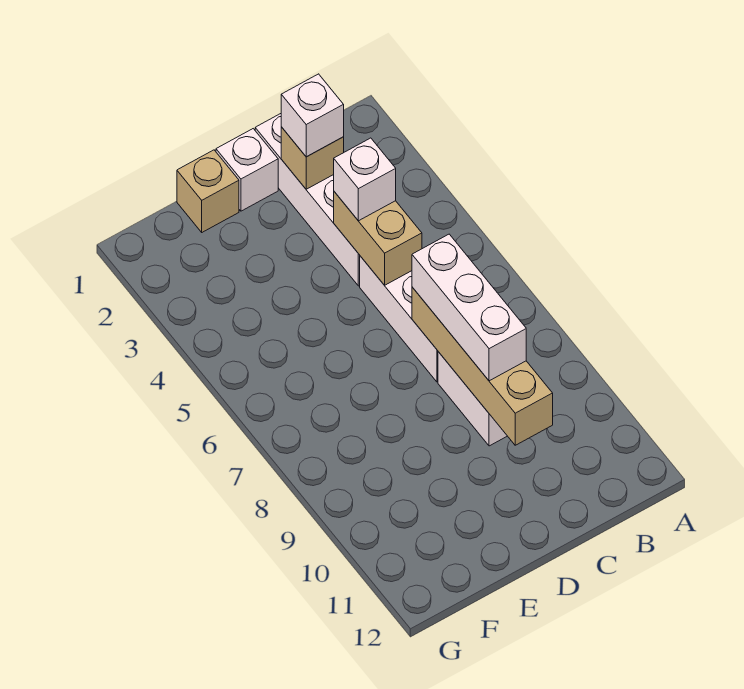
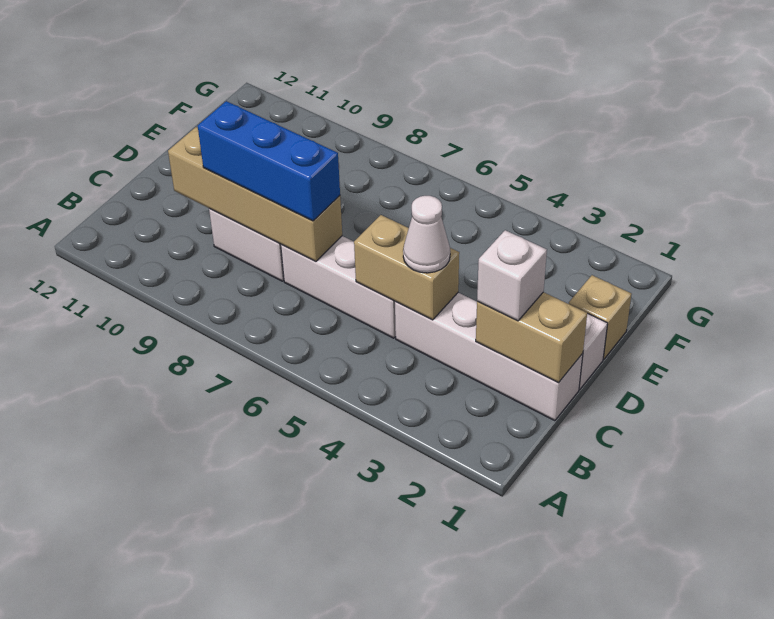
tan 1x1 brick [281,127,344,189] -> tan 1x2 brick [476,292,587,383]
white 1x1 brick [334,138,396,221] -> white 1x1 cone [403,196,450,273]
white 1x3 brick [412,234,526,381] -> blue 1x3 brick [198,101,340,221]

